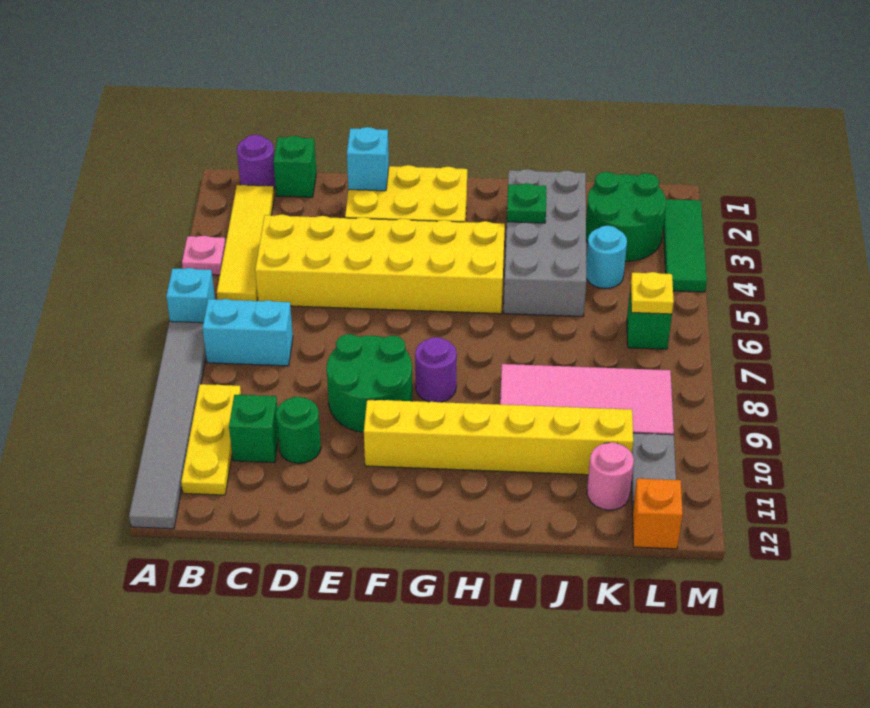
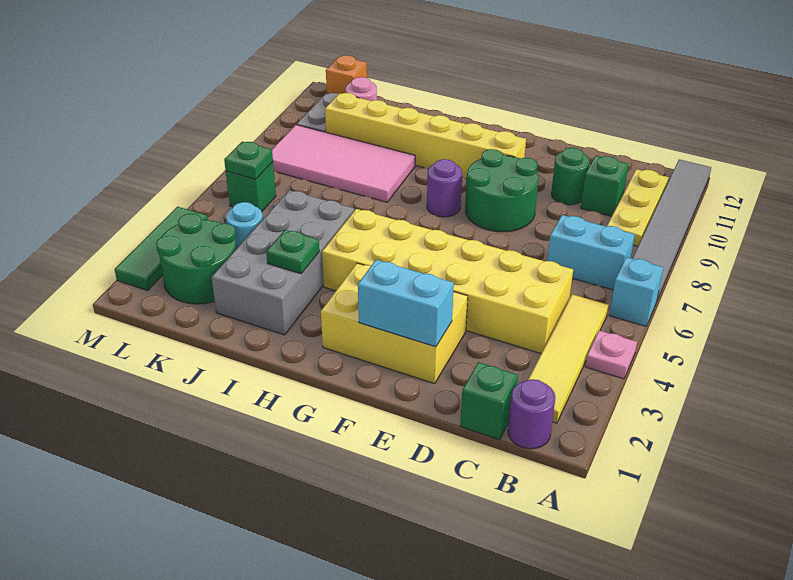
cyan 1x1 brick [347,127,389,191] -> cyan 1x2 brick [358,260,454,347]
yellow 1x1 plate [631,272,674,314] -> green 1x1 plate [224,142,273,179]

